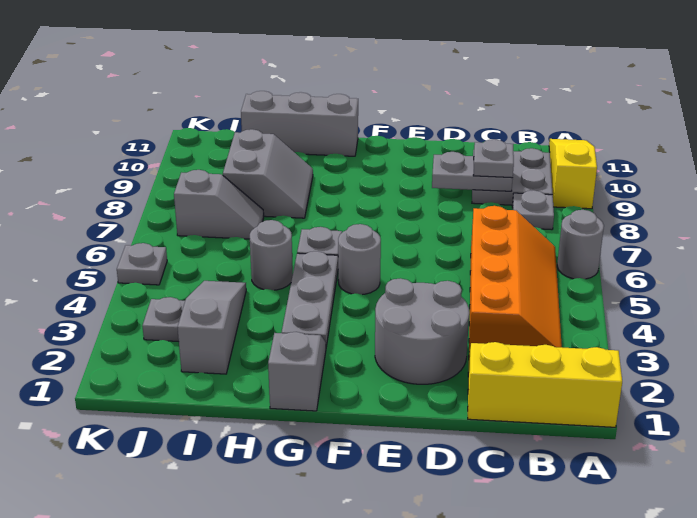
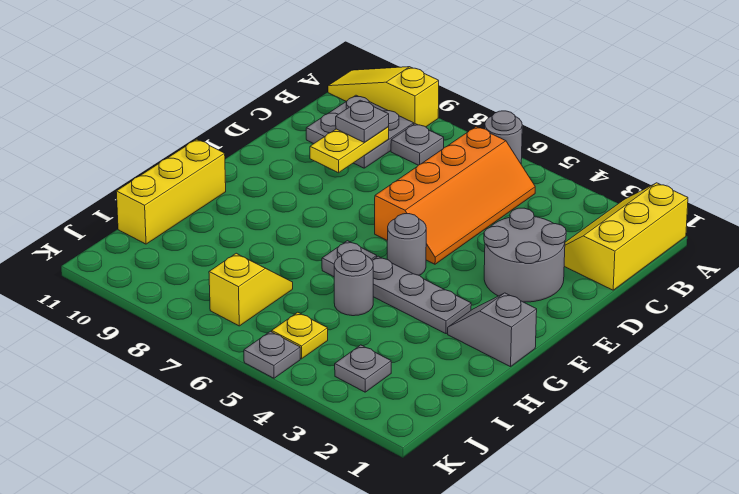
orange 2x4 slope [469,206,562,349] -> orange 2x4 slope turned to [375,127,535,264]
grey 1x2 plate [432,152,513,191] -> yellow 1x2 plate [310,127,389,173]
grey 1x3 brick [241,91,358,156] -> yellow 1x3 brick [116,139,226,244]
grey 2x2 slope [223,129,313,218] -> none
grey 1x3 slope [178,281,246,374] -> none
grey 1x2 slope [174,170,264,239] -> yellow 1x2 slope [209,253,293,326]
none -> yellow 1x1 plate [272,312,328,359]

